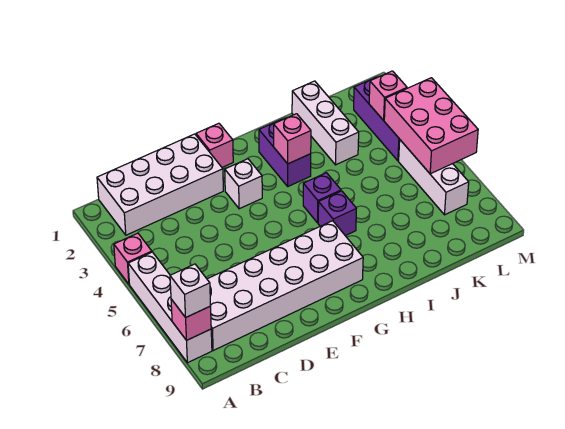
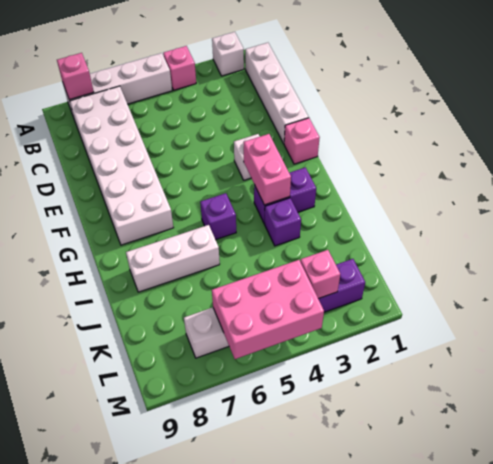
white 1x1 brick [170,264,211,317] -> white 1x1 brick moved to [212,32,244,76]
white 2x4 brick [97,134,223,235] -> white 1x4 brick [245,43,309,144]
pink 1x1 brick [273,114,311,164] -> pink 1x2 brick [243,134,291,205]
purple 1x1 brick [318,191,356,236] -> purple 1x1 brick moved to [264,198,301,246]
white 1x3 brick [292,81,359,165] -> white 1x3 brick moved to [126,225,220,292]

